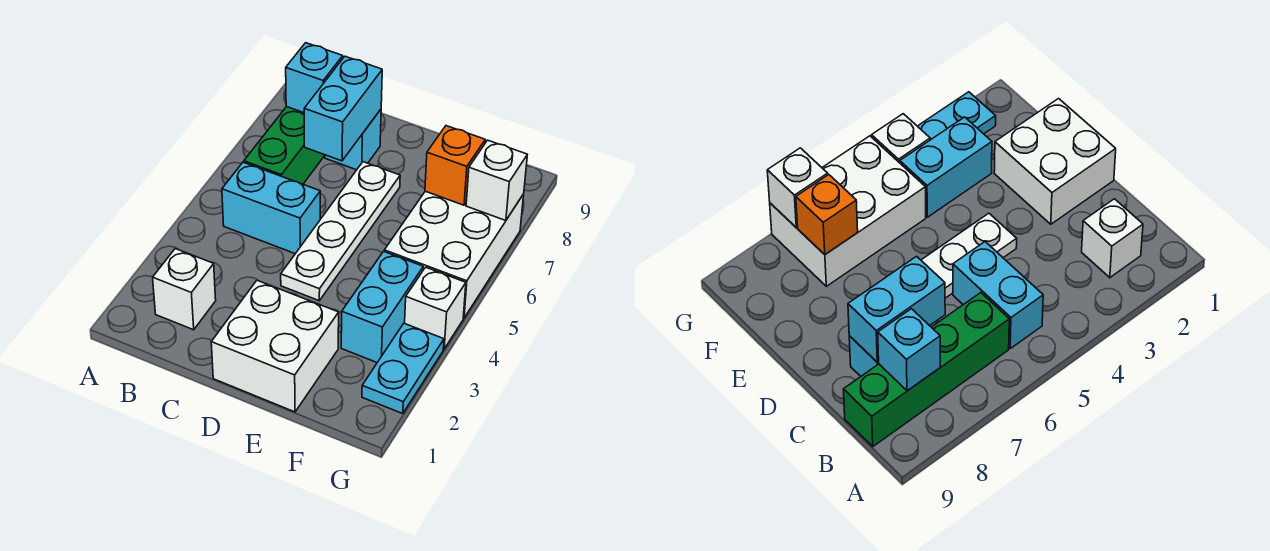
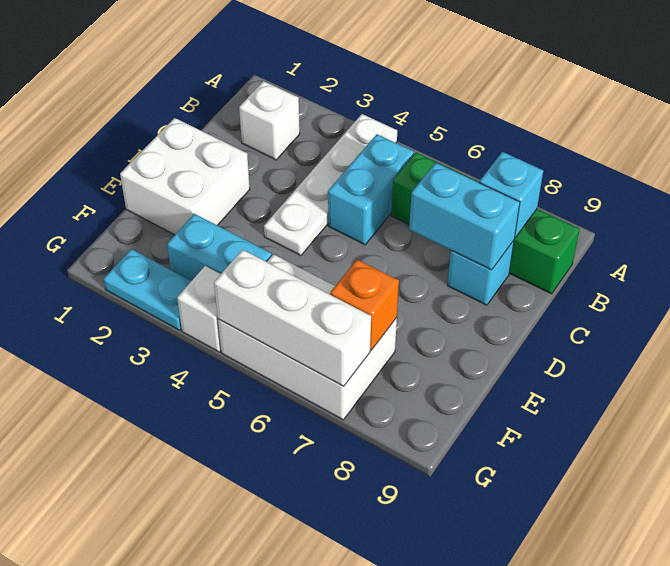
white 1x4 plate [281,162,400,301] -> white 1x4 plate turned to [264,114,397,256]
white 1x1 brick [466,140,527,221] -> white 1x3 brick [214,250,371,386]

